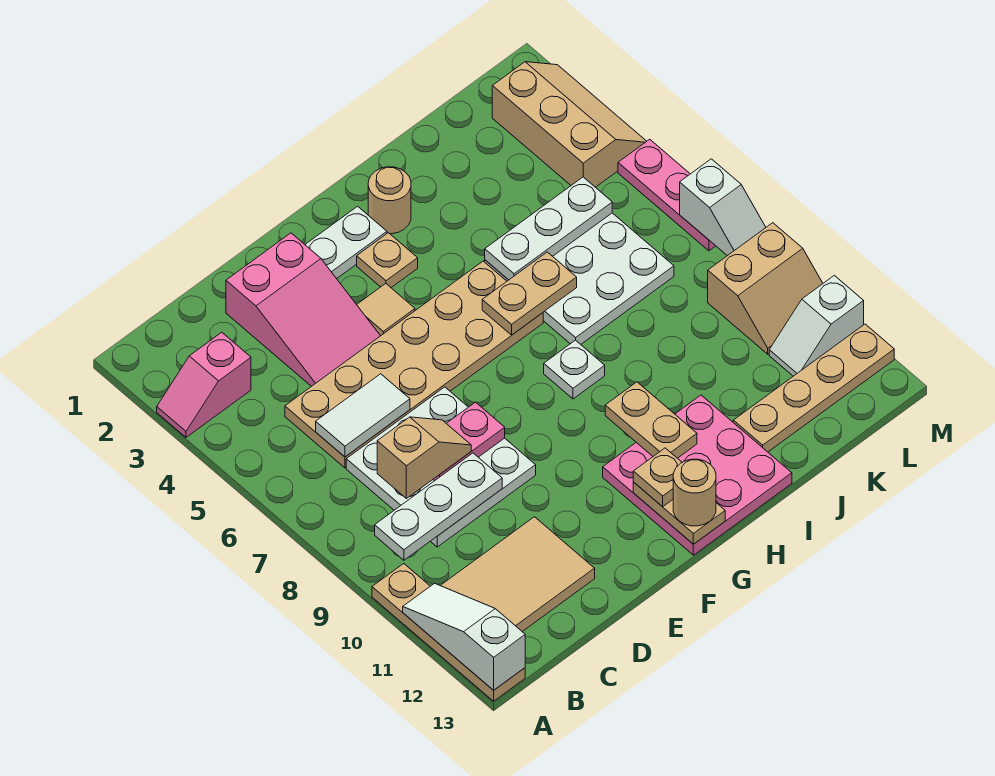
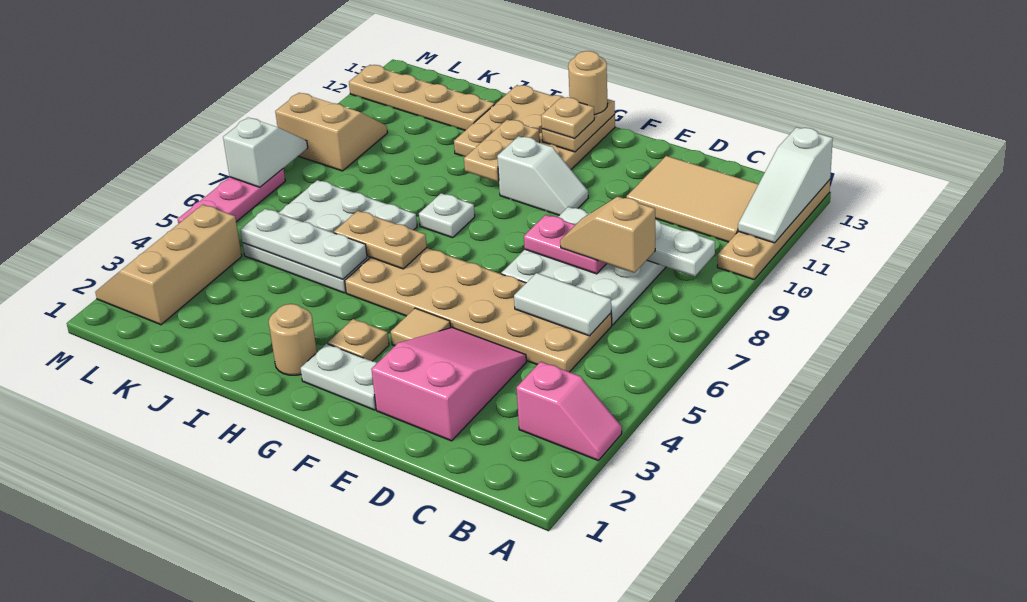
pink 3x3 plate [603,395,792,555] -> tan 3x3 plate [454,85,615,169]
white 1x2 slope [769,275,864,376] -> white 1x2 slope moved to [497,136,588,215]

